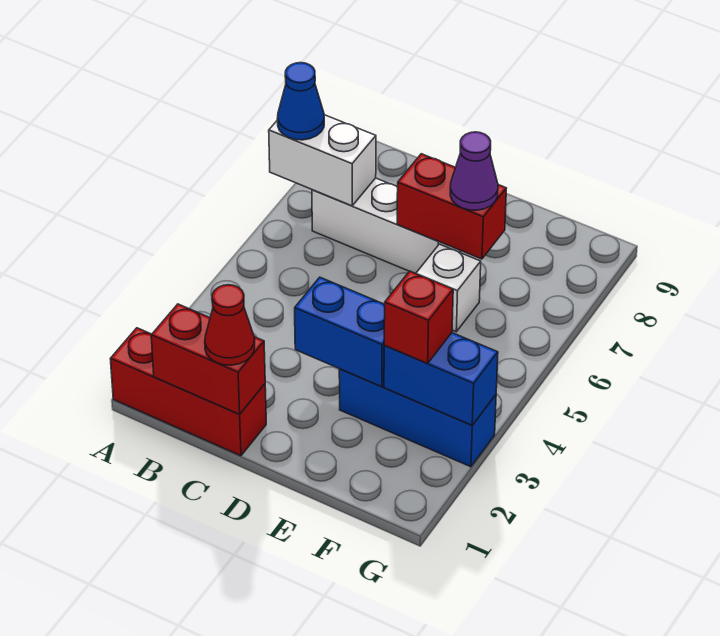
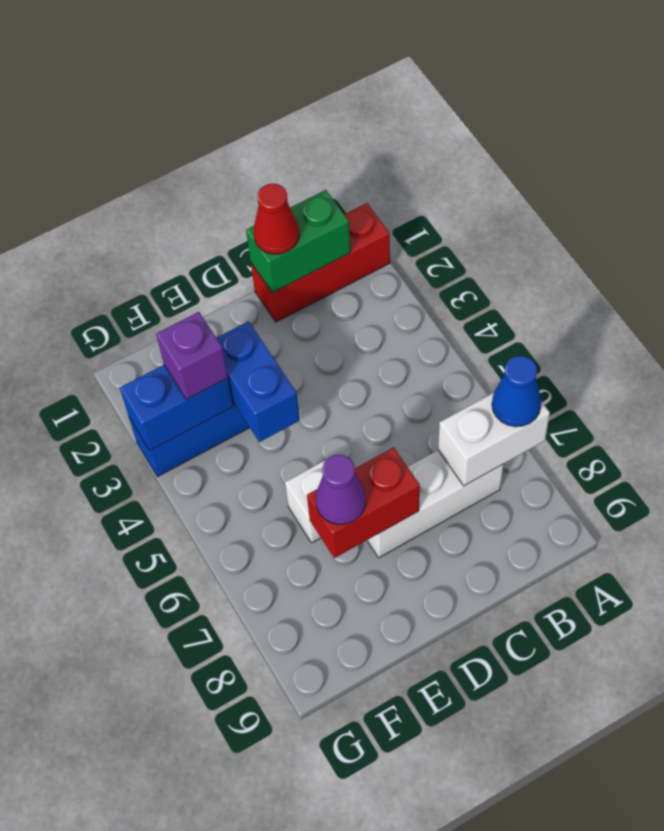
red 1x2 brick [151,304,265,414] -> green 1x2 brick [246,190,350,293]
blue 1x2 brick [295,277,385,387] -> blue 1x2 brick turned to [217,321,300,442]
red 1x1 brick [384,271,453,363] -> purple 1x1 brick [156,312,228,400]

